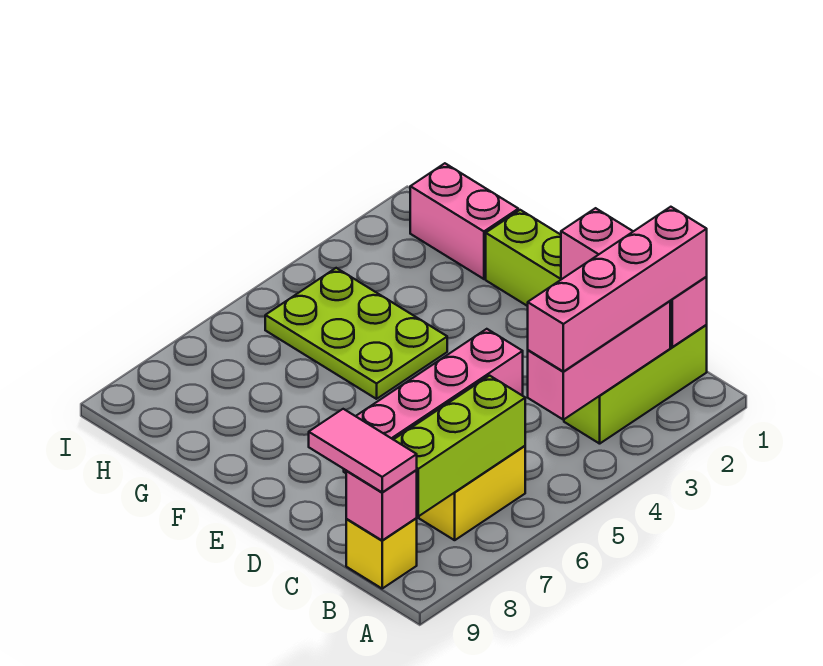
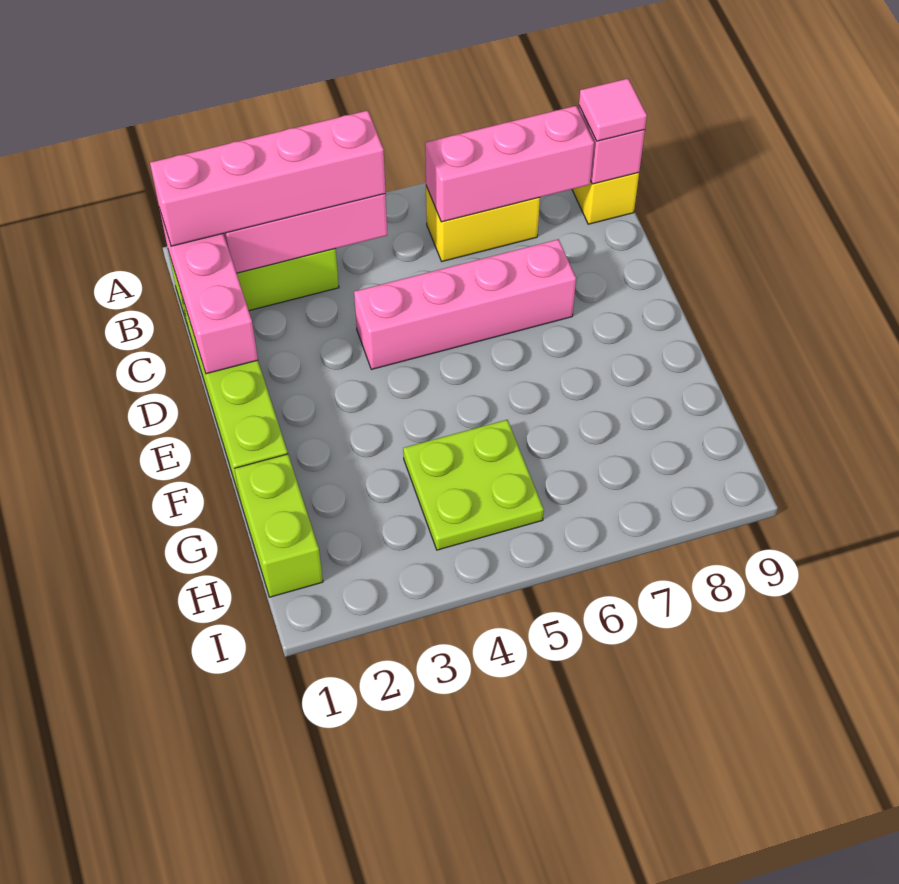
lime 1x3 brick [394,376,525,516] -> pink 1x3 brick [425,106,594,222]
pink 1x2 tile [309,409,417,492] -> pink 1x1 tile [579,79,647,141]
lime 2x3 plate [265,268,447,399] -> lime 2x2 plate [403,420,544,550]
pink 1x2 brick [410,163,518,279] -> lime 1x2 brick [234,454,323,597]

